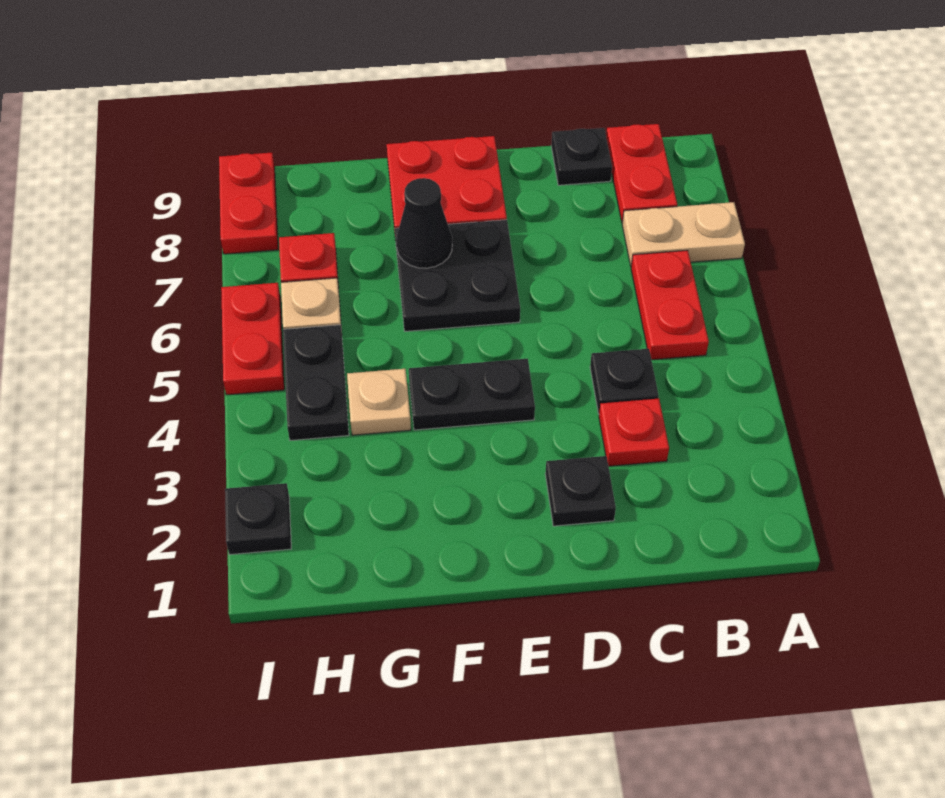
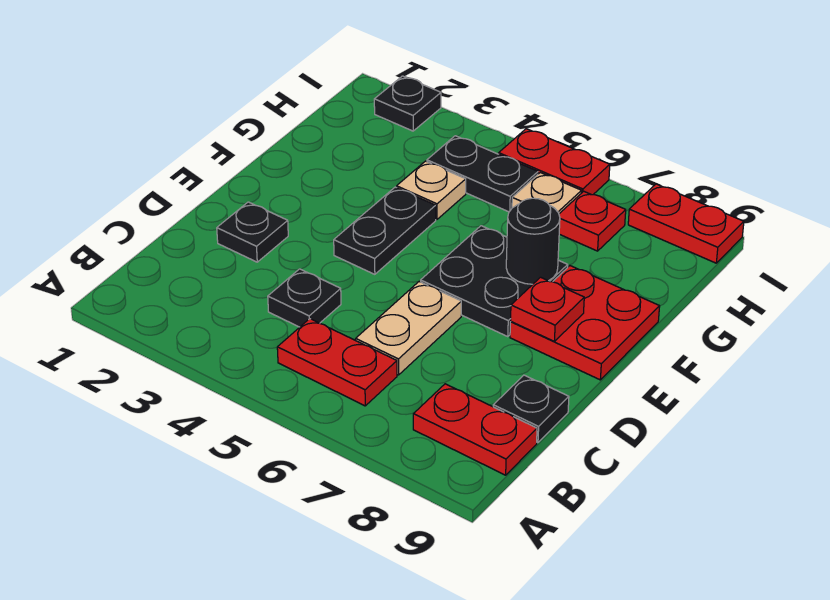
tan 1x2 plate [622,202,745,266] -> tan 1x2 plate moved to [356,281,461,375]
red 1x1 plate [599,398,669,466] -> red 1x1 plate moved to [511,277,584,341]
black 1x1 cone [396,178,452,268] -> black 1x1 round brick [506,198,560,284]

